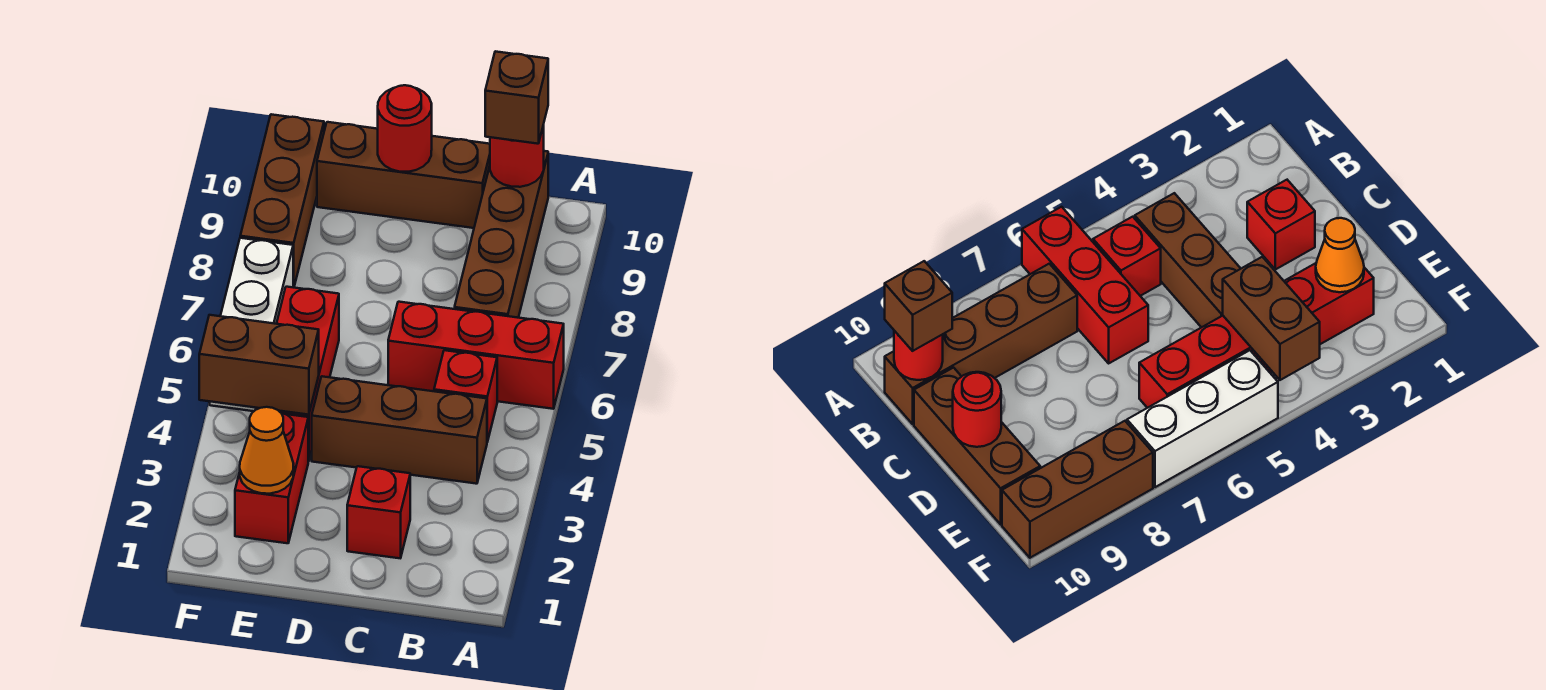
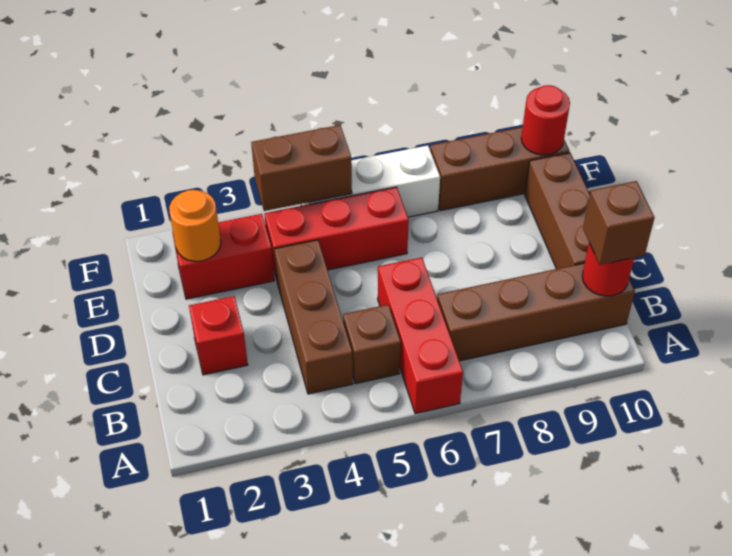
red 1x1 brick [434,350,497,442] -> brown 1x1 brick [343,305,401,384]
red 1x1 round brick [378,85,432,172] -> red 1x1 round brick moved to [521,85,570,155]
orange 1x1 cone [240,407,294,494] -> orange 1x1 round brick [169,190,221,262]
brown 1x2 brick [199,315,319,415] -> brown 1x2 brick turned to [251,125,352,211]

